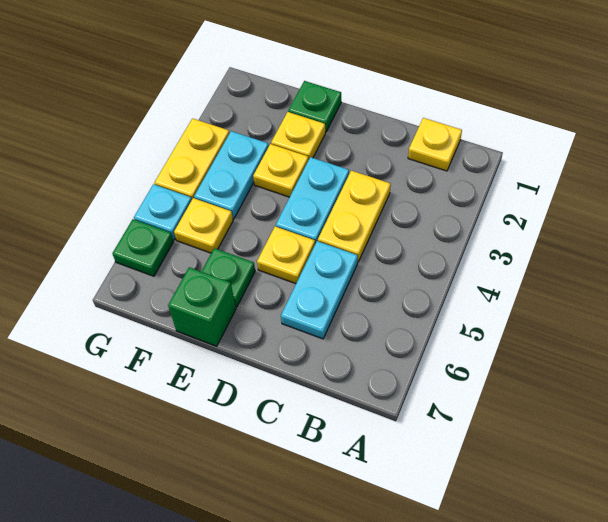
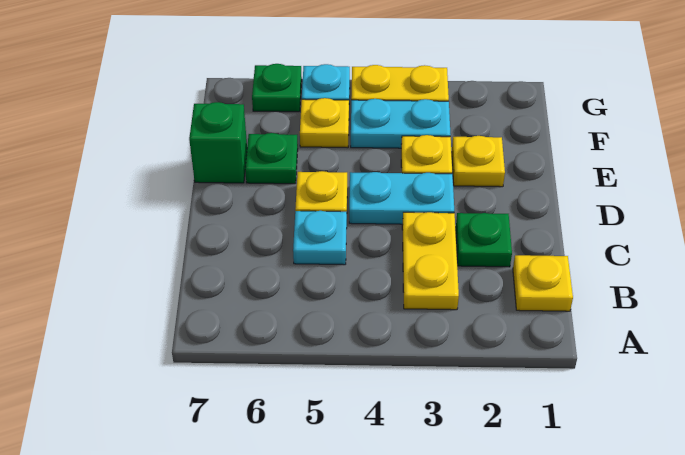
yellow 1x2 plate [318,171,391,262] -> yellow 1x2 plate turned to [402,212,459,310]
cyan 1x2 plate [281,241,358,339] -> cyan 1x1 plate [293,211,347,265]
green 1x1 plate [288,81,341,132] -> green 1x1 plate moved to [456,213,512,267]

